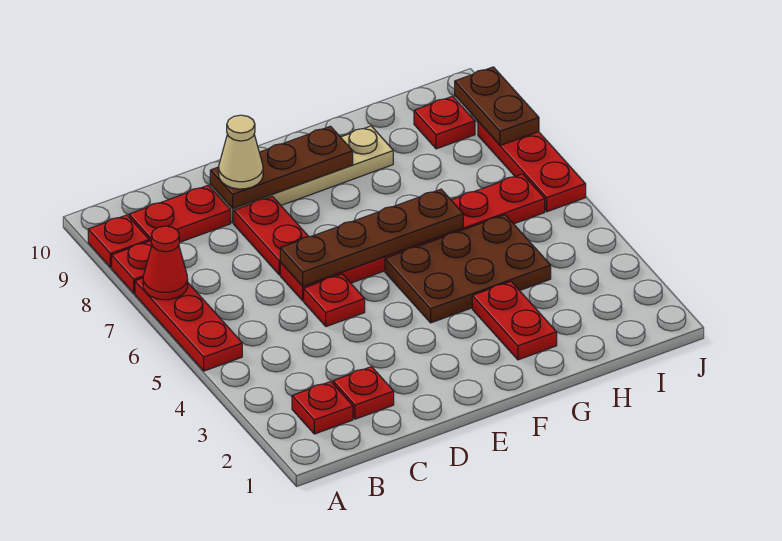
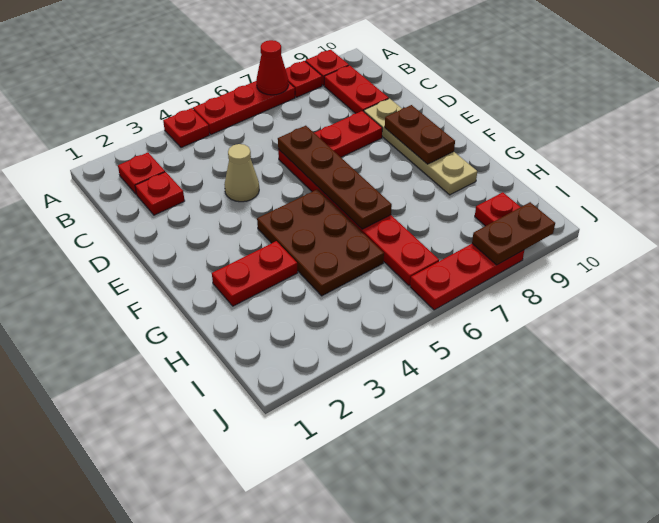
red 1x1 plate [304,274,365,327] -> red 1x1 plate moved to [163,108,209,148]
brown 1x3 plate [210,126,353,209] -> brown 1x2 plate [385,105,455,164]
tan 1x1 cone [219,115,263,189] -> tan 1x1 cone moved to [224,144,259,202]

